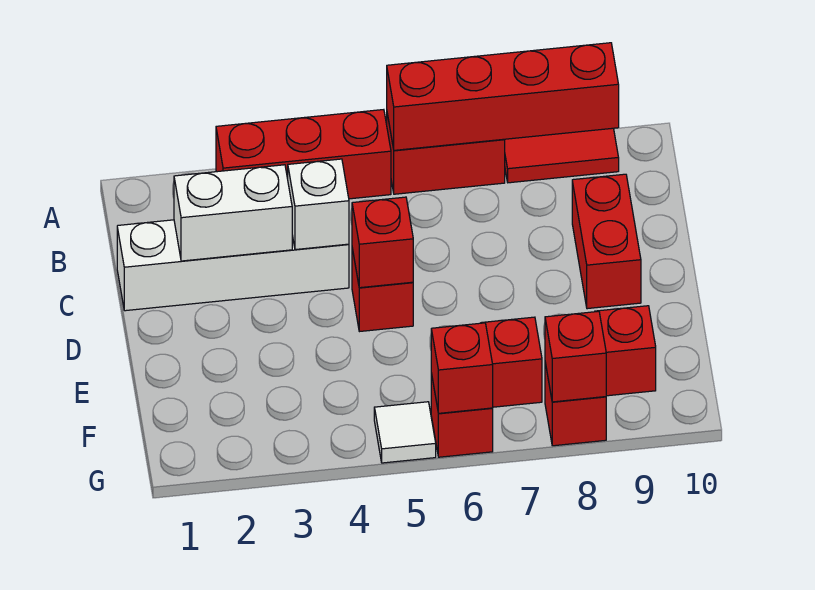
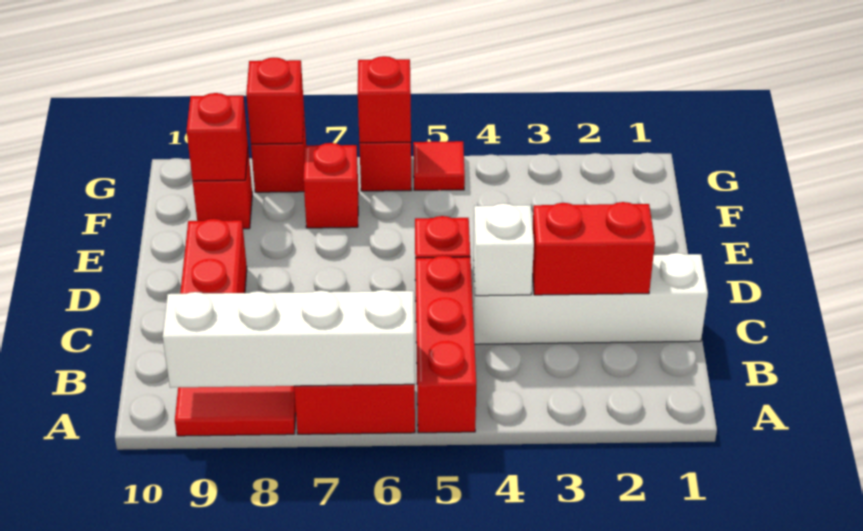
red 1x3 brick [216,110,391,199] -> red 1x3 brick turned to [416,256,476,433]
red 1x4 brick [387,43,619,150] -> white 1x4 brick [163,290,415,388]
white 1x2 brick [174,165,292,261] -> red 1x2 brick [532,202,655,295]
red 1x1 brick [352,197,413,288] -> red 1x1 brick moved to [187,93,248,181]
white 1x1 tile [374,402,436,463] -> red 1x1 tile [413,141,465,190]

